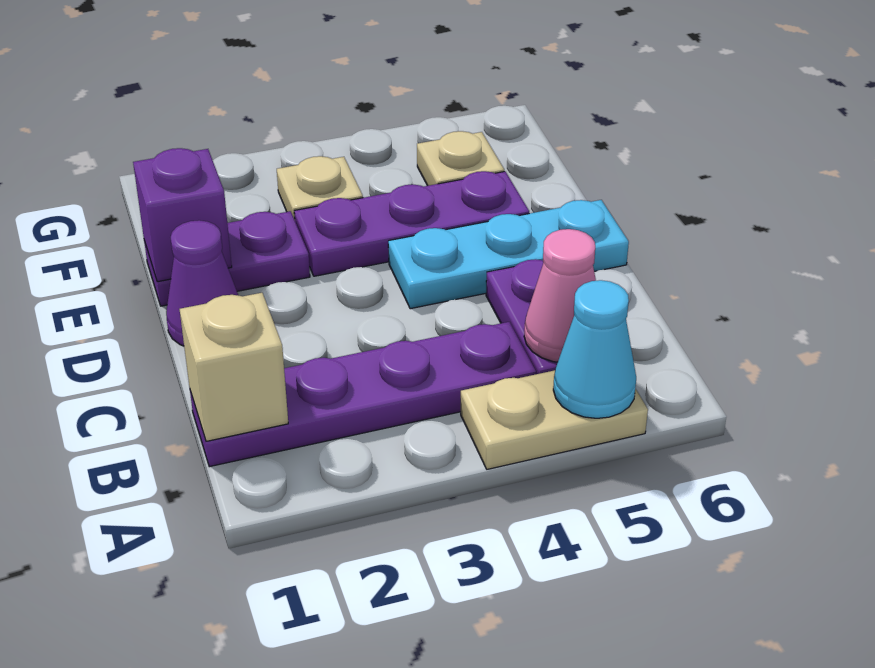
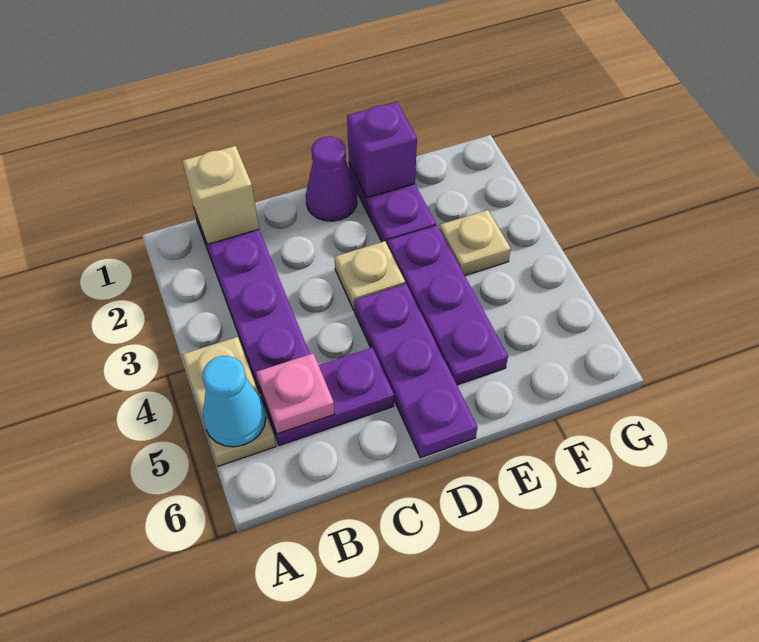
pink 1x1 cone [524,229,596,362] -> pink 1x1 plate [256,353,335,434]
cyan 1x3 plate [388,200,629,309] -> purple 1x3 plate [354,284,477,458]
tan 1x1 plate [417,131,504,186] -> tan 1x1 plate moved to [334,241,405,311]

